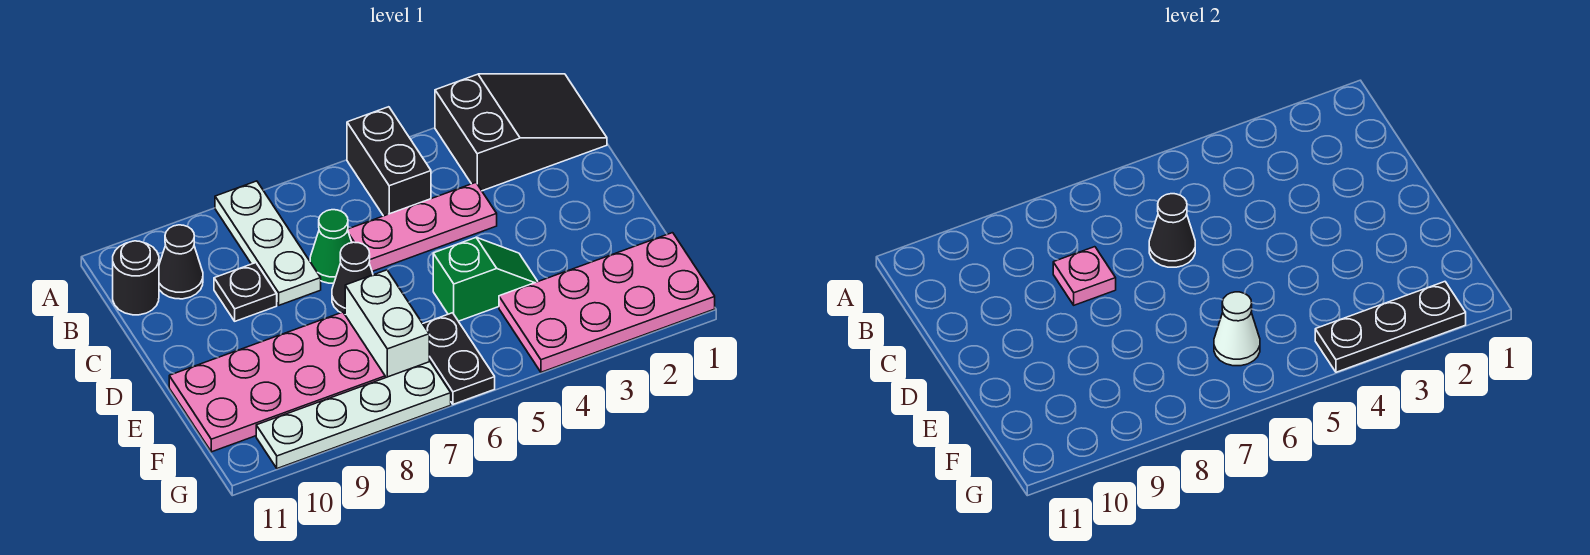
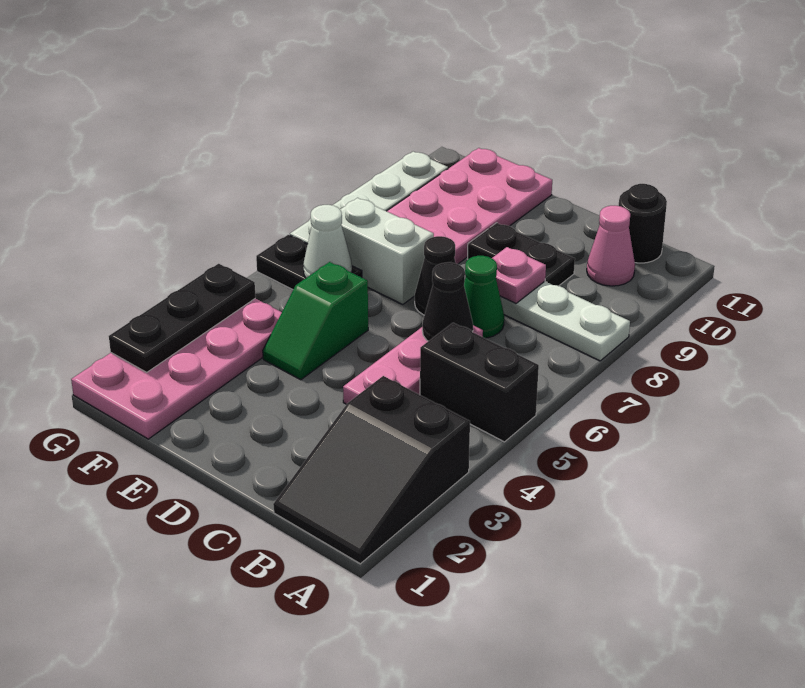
black 1x1 cone [159,225,203,299] -> pink 1x1 cone [587,206,635,286]
black 1x1 plate [214,263,277,321] -> black 1x2 plate [467,223,575,286]

